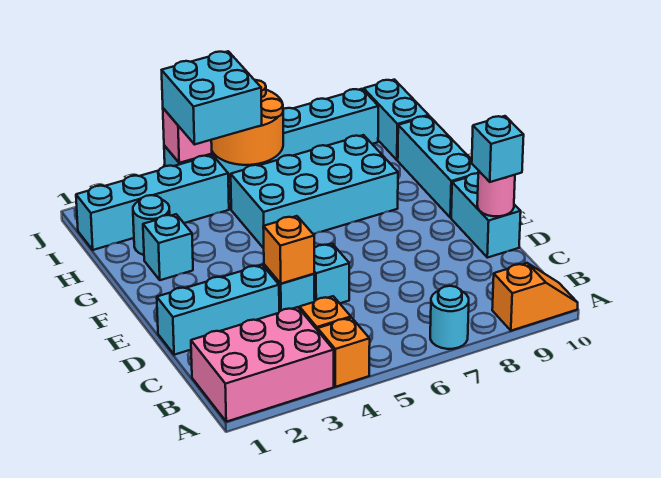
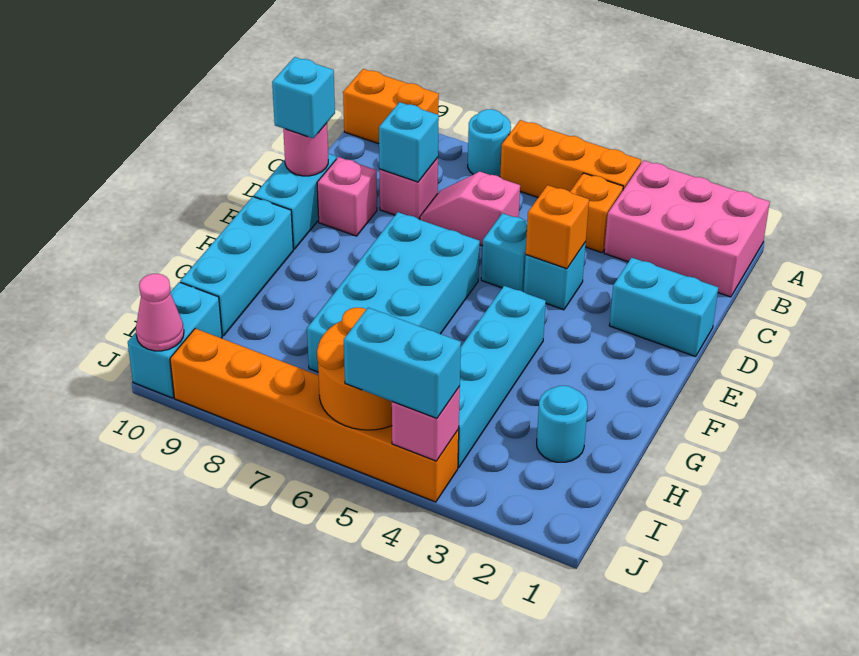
orange 1x1 brick [318,318,370,387] -> orange 1x3 brick [500,120,641,197]
orange 1x2 slope [492,263,578,331] -> orange 1x2 brick [343,69,439,144]
none -> pink 1x2 slope [420,172,520,246]
none -> pink 1x1 brick [379,158,438,220]
cyan 1x3 brick [157,265,279,355] -> cyan 1x2 brick [609,258,718,357]
none -> pink 1x1 brick [317,157,377,236]
cyan 1x1 brick [143,214,193,280] -> cyan 1x1 brick moved to [379,102,439,182]
cyan 2x4 brick [231,135,398,248] -> cyan 2x4 brick turned to [307,212,480,372]
cyan 1x4 brick [76,155,229,250] -> cyan 1x4 brick turned to [458,286,546,468]
cyan 2x2 brick [162,51,262,145] -> cyan 1x2 brick [344,308,461,419]
cyan 1x6 brick [164,89,378,186] -> orange 1x6 brick [170,328,459,502]
none -> pink 1x1 cone [136,274,184,351]

